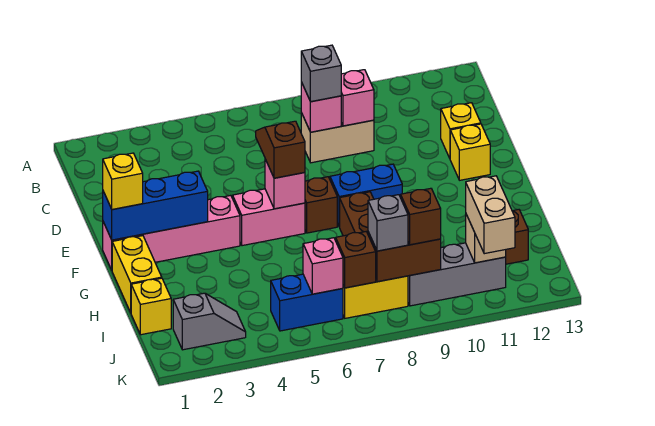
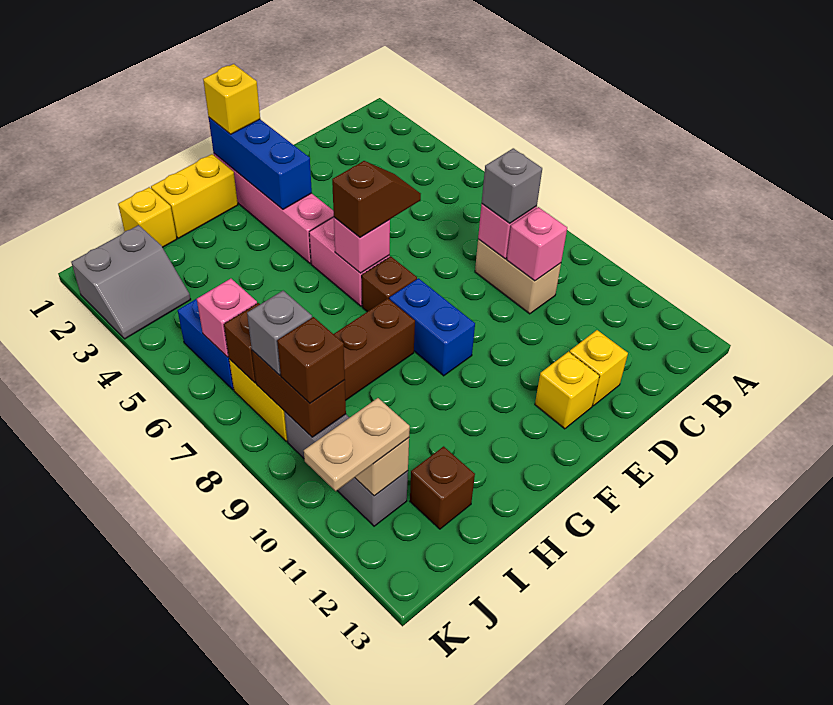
grey 1x2 slope [173,293,246,350] -> grey 2x2 slope [71,225,191,339]
tan 1x2 brick [466,176,515,254] -> tan 1x2 plate [304,398,410,491]

